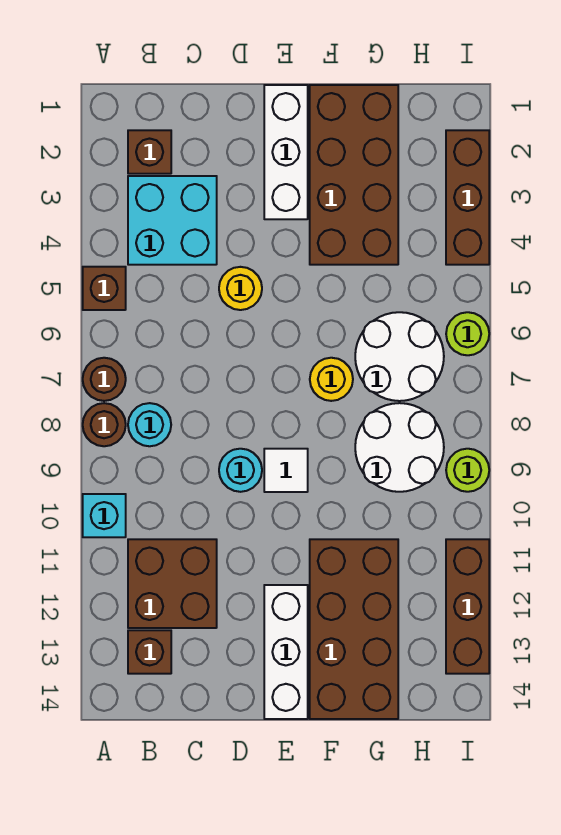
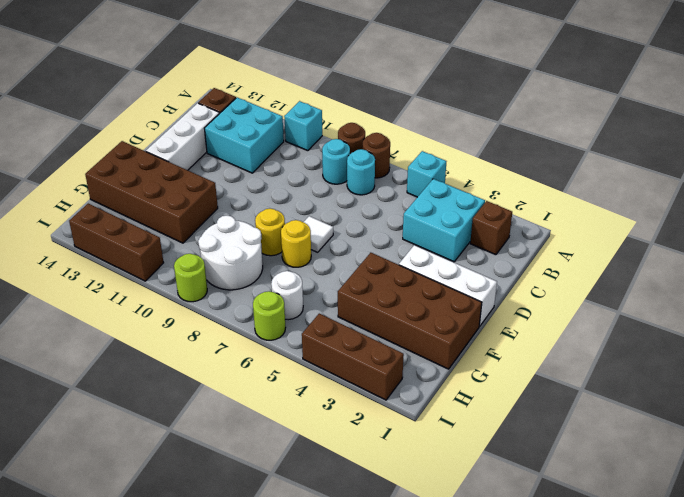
brown 1x1 brick [83,267,126,310] -> cyan 1x1 brick [407,151,447,197]
brown 2x2 brick [128,539,217,628] -> cyan 2x2 brick [204,97,284,173]
yellow 1x1 round brick [219,267,262,310] -> yellow 1x1 round brick moved to [255,209,285,256]
cyan 1x1 round brick [219,449,262,492] -> cyan 1x1 round brick moved to [347,149,375,195]
white 1x1 tile [264,449,308,492] -> white 1x1 tile moved to [304,216,333,252]
white 1x3 brick [264,585,308,719] -> white 1x3 brick turned to [146,103,219,170]
white 2x2 round brick [355,312,444,401] -> white 1x1 round brick [271,271,303,320]

